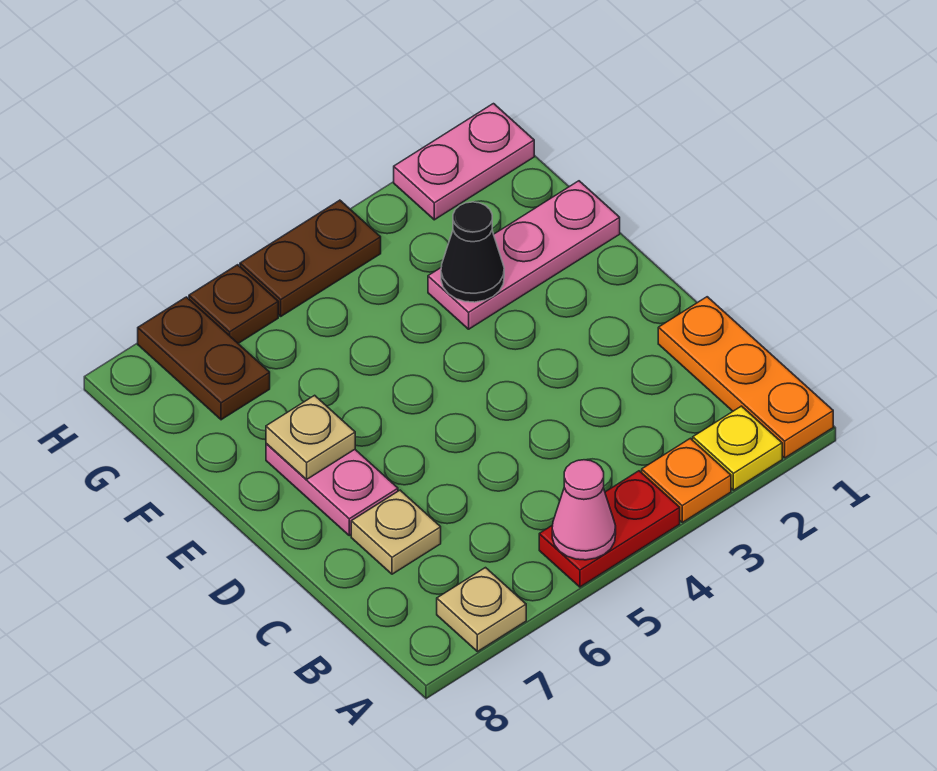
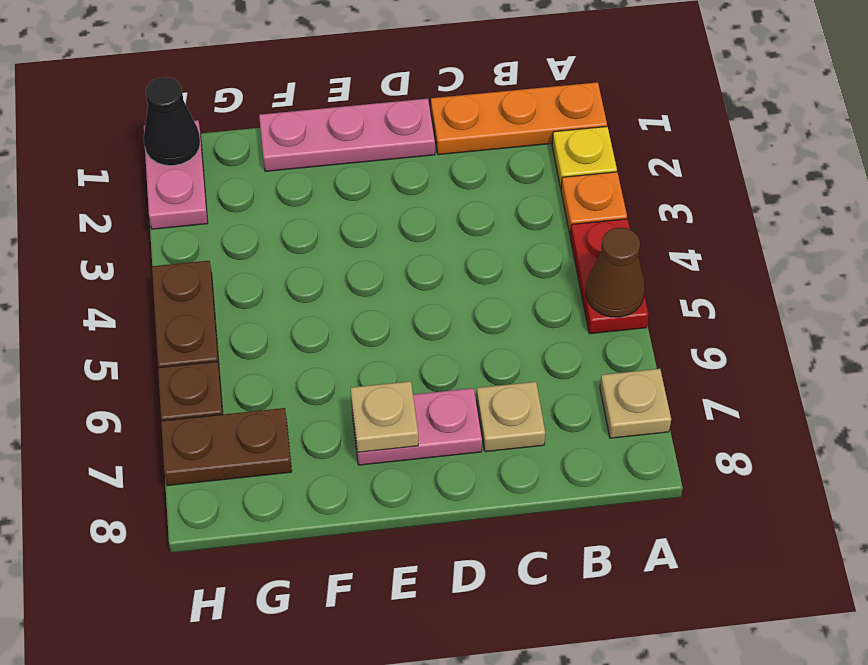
pink 1x1 cone [552,460,616,560] -> brown 1x1 cone [586,228,645,317]
pink 1x3 plate [428,181,620,329] -> pink 1x3 plate turned to [259,99,435,171]
black 1x1 cone [441,202,504,302] -> black 1x1 cone moved to [143,77,200,166]

